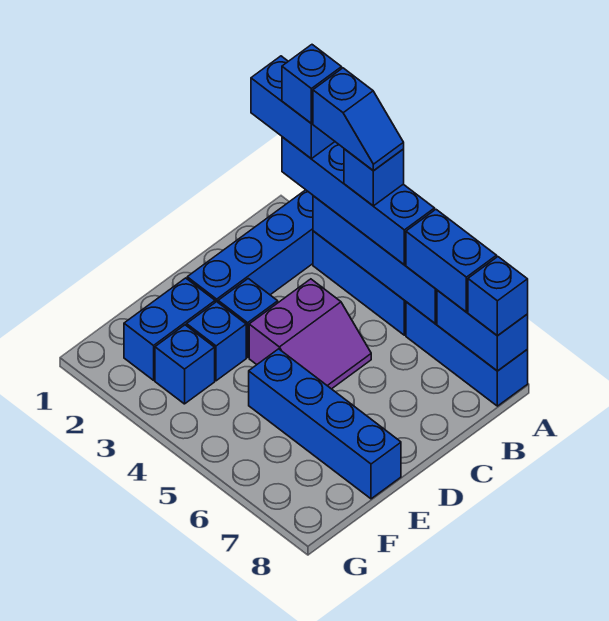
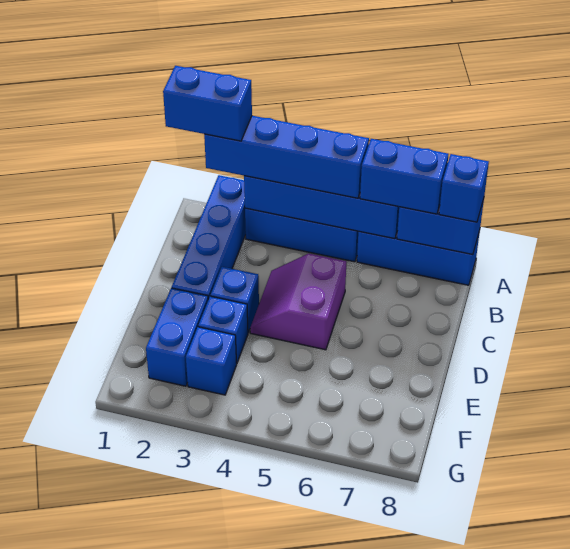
blue 1x1 brick [282,45,342,124] -> none
blue 1x2 slope [313,68,404,171] -> none
blue 1x1 brick [344,149,404,206] -> none
purple 2x2 slope [249,279,371,389] -> purple 2x2 slope turned to [250,254,346,350]
blue 1x4 brick [249,349,401,499] -> none

